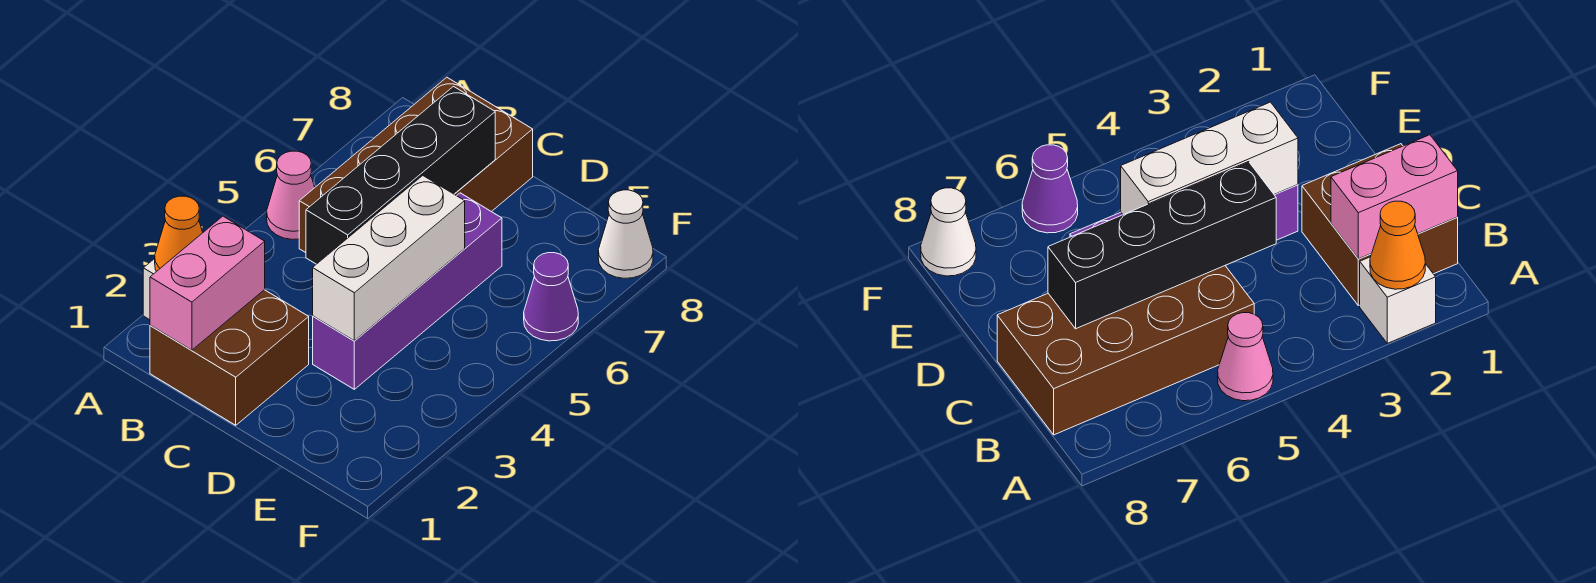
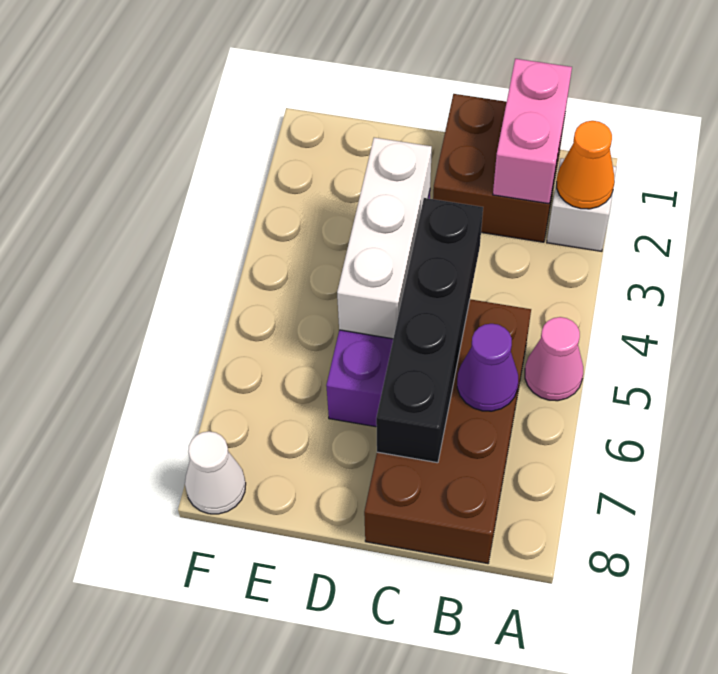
purple 1x1 cone [524,253,578,341] -> purple 1x1 cone moved to [457,324,518,411]

